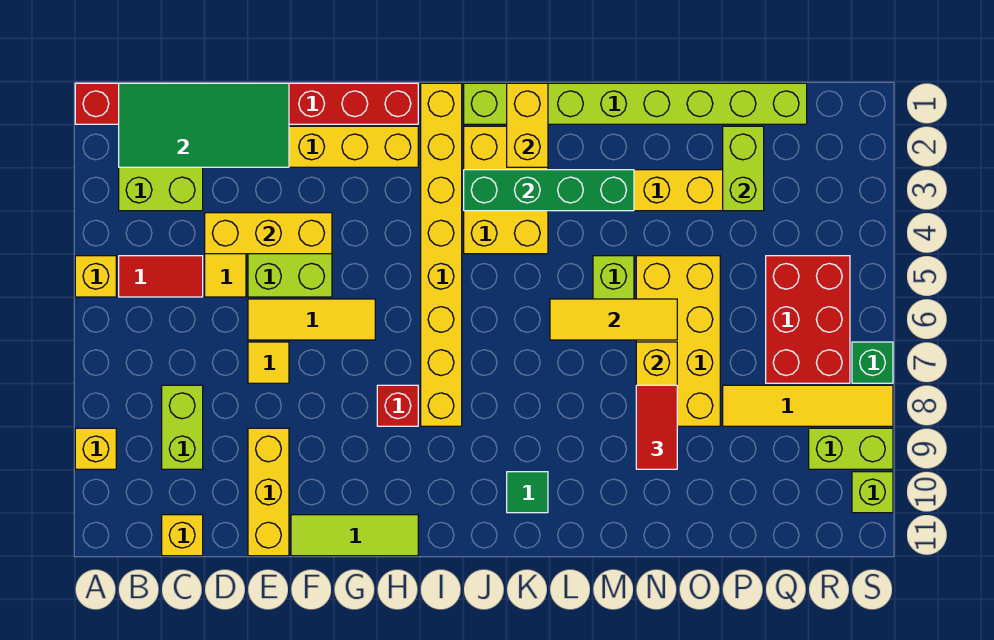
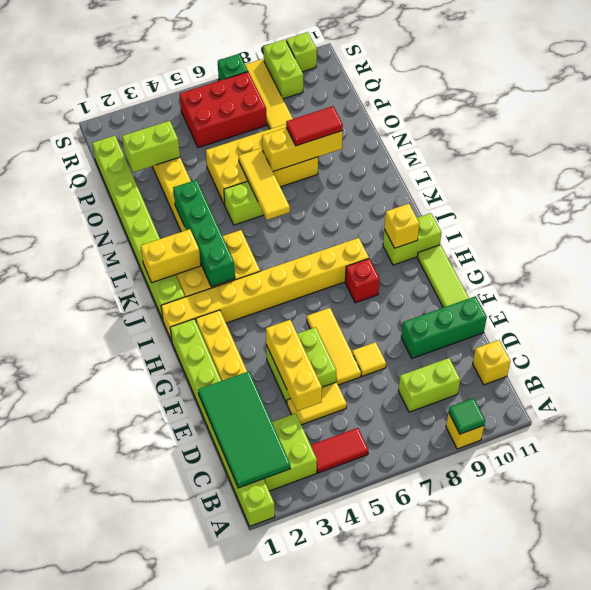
red 1x8 brick [75,83,418,124] -> lime 1x8 brick [170,319,275,526]
yellow 1x1 brick [75,256,116,297] -> yellow 1x1 brick moved to [384,204,419,248]
red 1x2 tile [119,256,203,297] -> red 1x2 tile turned to [311,428,368,473]
yellow 1x3 brick [248,428,289,556] -> green 1x3 brick [401,296,487,358]
none -> lime 1x2 brick [383,213,442,265]
green 1x1 tile [507,472,548,513] -> green 1x1 tile moved to [449,398,485,434]

